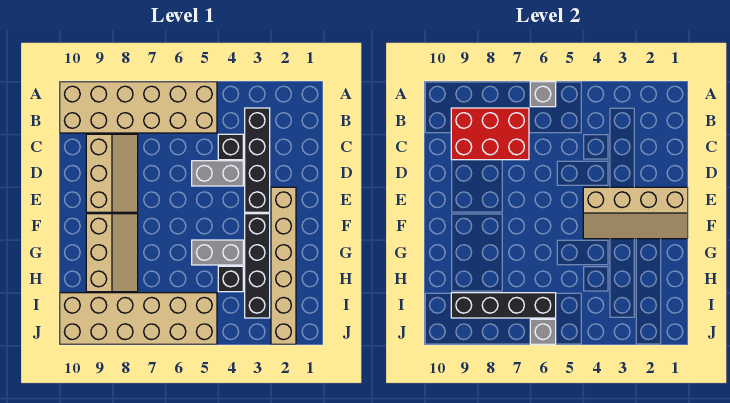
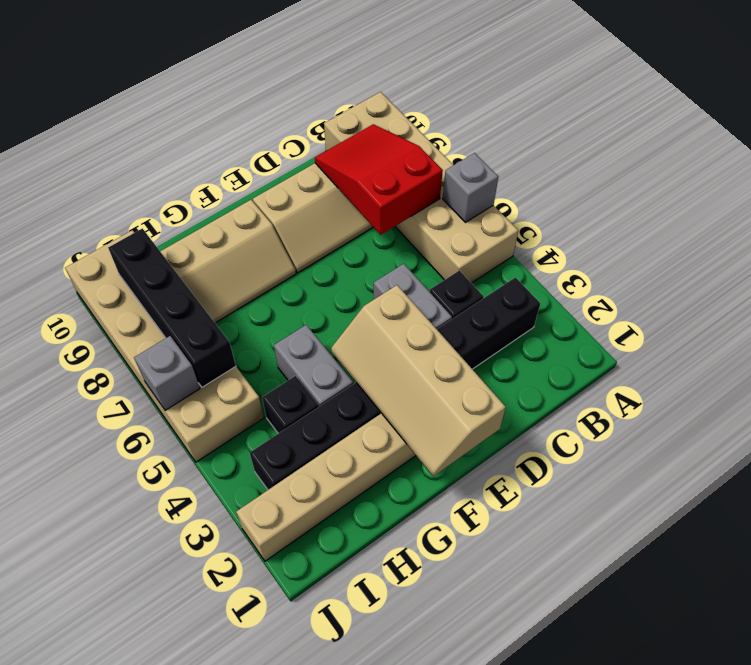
red 2x3 brick [451,108,529,160] -> red 2x3 slope [315,124,443,235]

